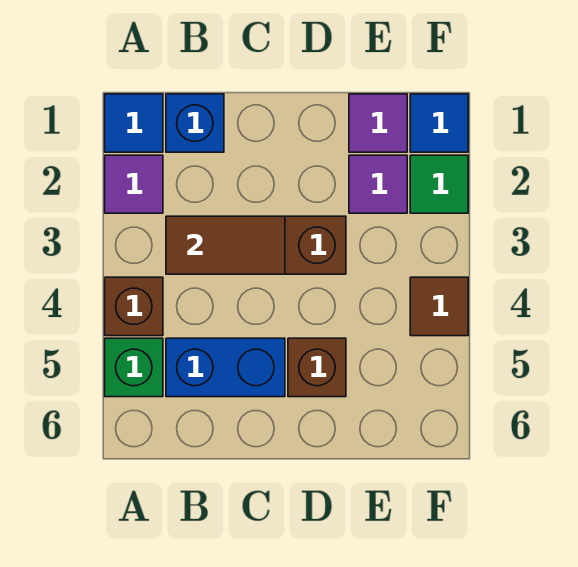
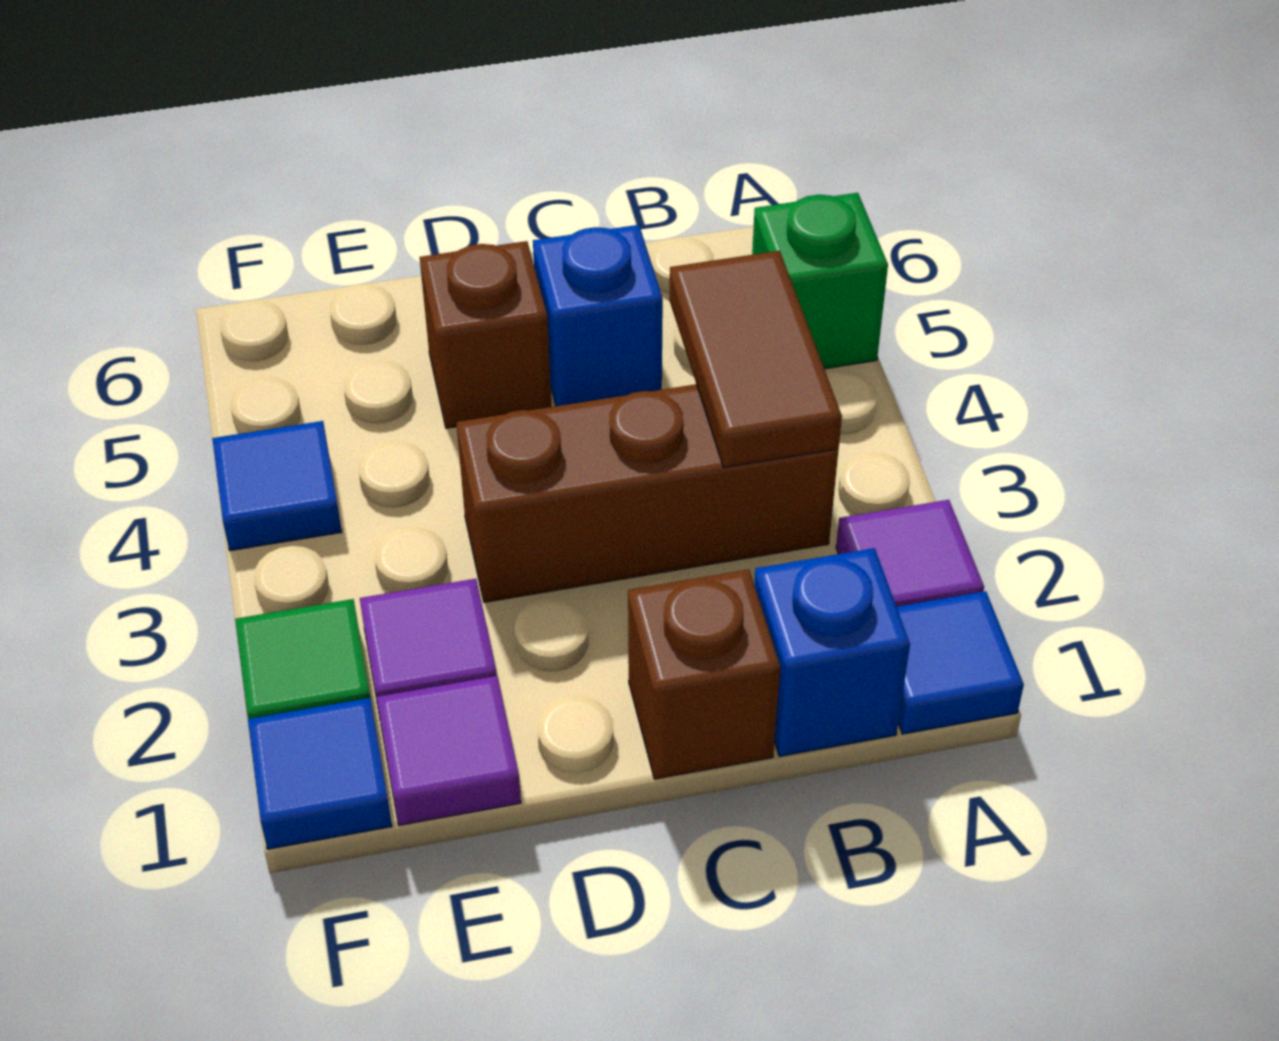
brown 1x1 brick [105,277,163,336] -> brown 1x1 brick moved to [628,569,780,779]
brown 1x2 tile [166,216,285,274] -> brown 1x2 tile turned to [669,251,842,467]
blue 1x2 brick [166,338,285,397] -> blue 1x1 brick [533,225,663,406]
brown 1x1 tile [410,277,468,336] -> blue 1x1 tile [212,421,342,551]

